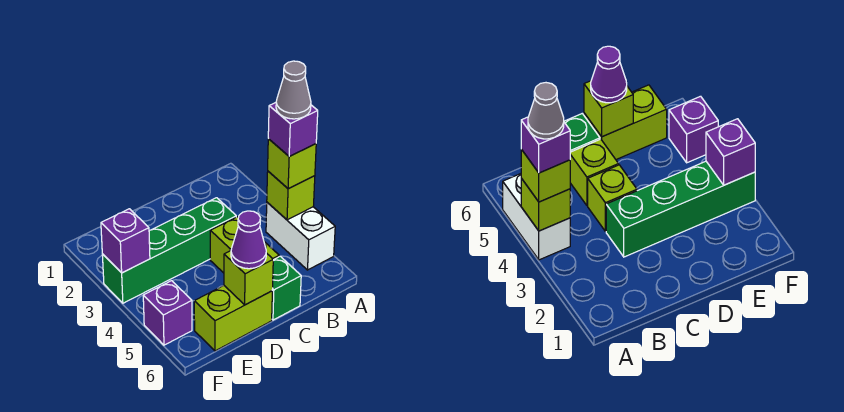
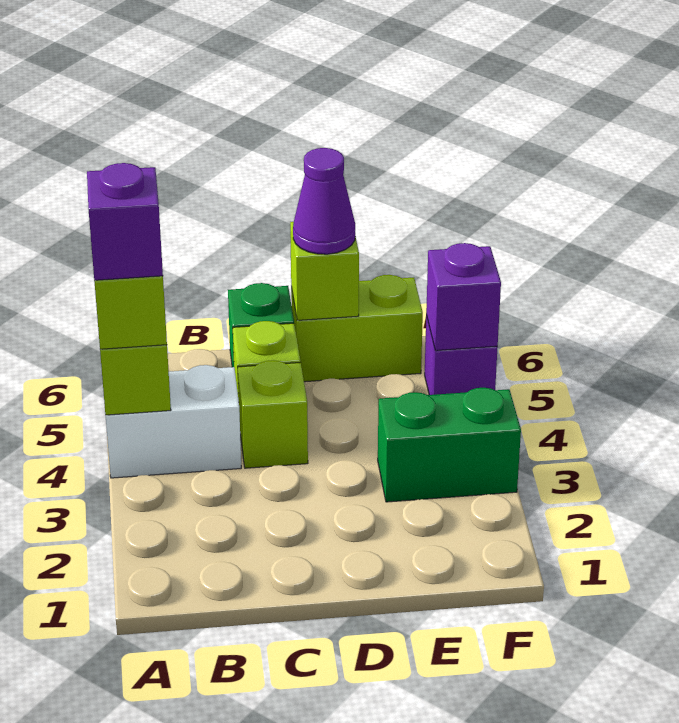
white 1x2 brick [266,202,335,270] -> white 1x2 brick turned to [105,365,241,478]
grey 1x1 cone [276,61,311,119] -> none
green 1x4 brick [102,198,236,303] -> green 1x2 brick [378,388,521,502]
purple 1x1 brick [101,209,150,273] -> purple 1x1 brick moved to [426,243,501,351]

